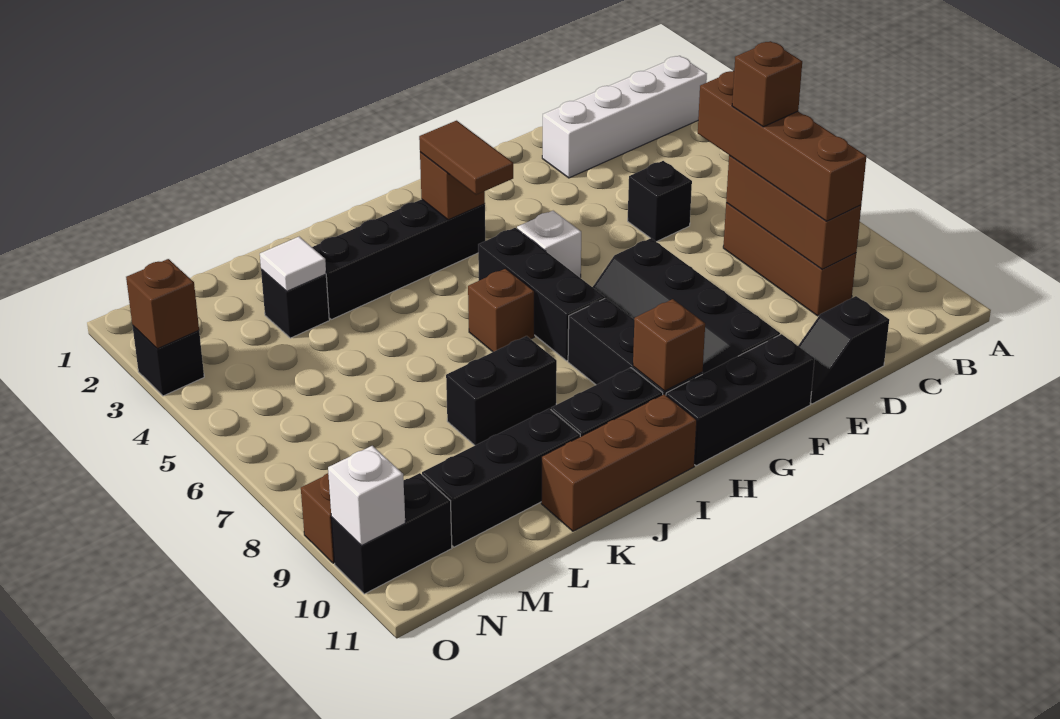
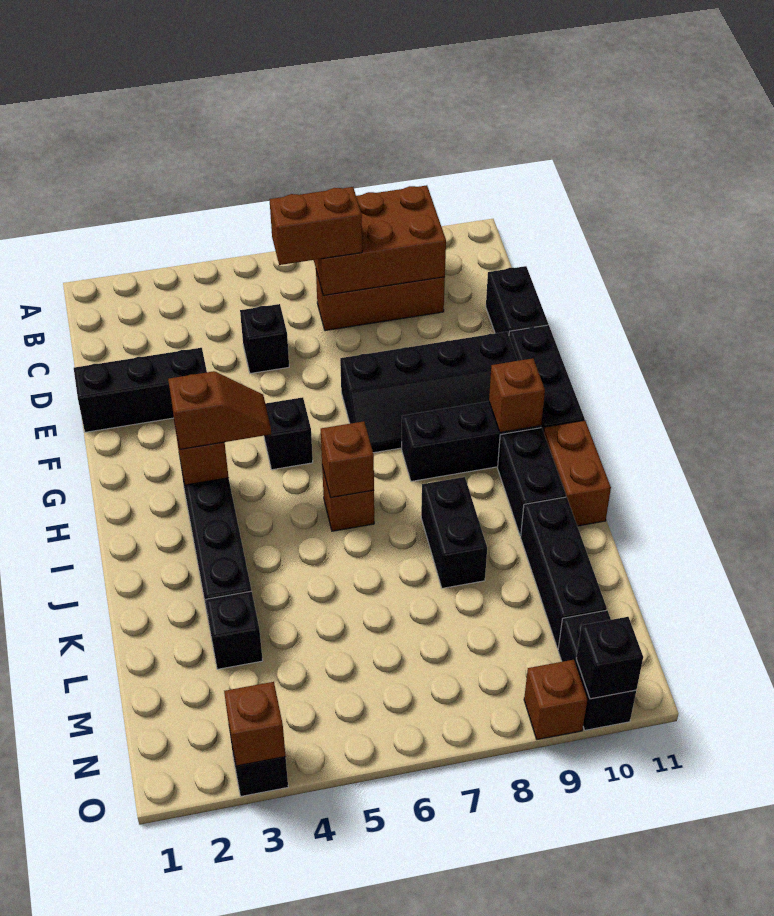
white 1x4 brick [542,56,707,178] -> none
brown 1x4 brick [698,71,866,221] -> brown 1x2 brick [269,187,362,265]
brown 1x3 brick [726,155,861,270] -> brown 2x3 brick [314,185,446,295]
brown 1x1 brick [732,41,802,127] -> brown 1x1 brick moved to [321,421,374,497]
black 1x2 slope [798,296,889,404] -> black 1x2 brick [486,266,548,335]
white 1x1 brick [517,211,581,278] -> black 1x1 brick [264,397,313,470]
brown 1x2 tile [419,121,513,195] -> brown 1x2 slope [168,371,271,449]
black 1x3 brick [478,228,605,361] -> black 1x3 brick moved to [74,348,207,432]
brown 1x3 brick [541,394,697,531] -> brown 1x2 brick [543,420,611,526]
white 1x1 tile [260,237,326,291] -> none
white 1x1 brick [328,446,405,546] -> black 1x1 brick [576,617,643,699]

